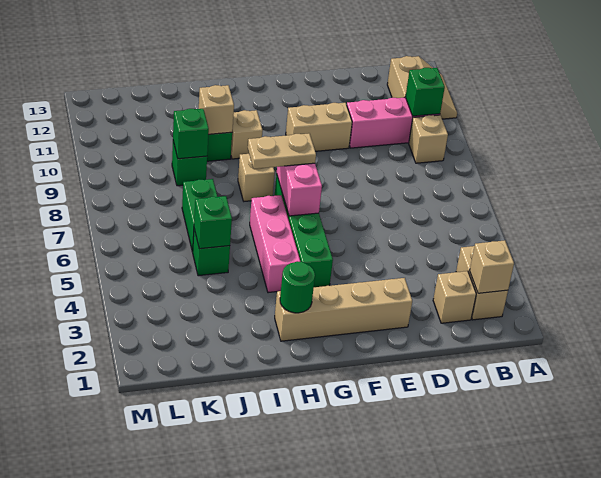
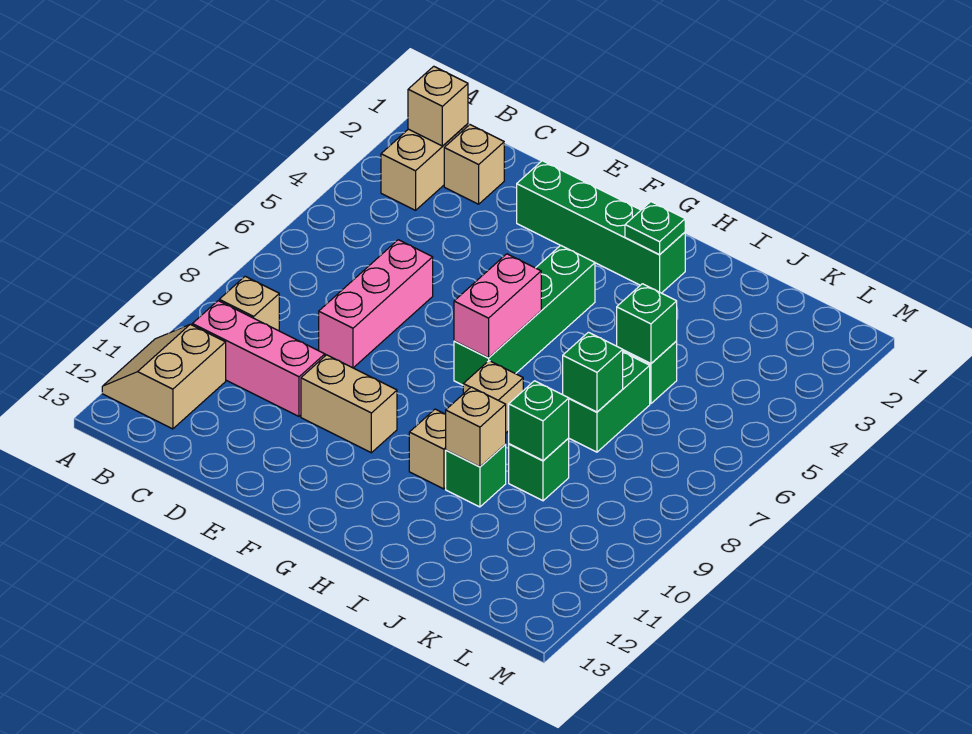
green 1x1 brick [405,68,445,116] -> green 1x1 brick moved to [563,332,623,412]
tan 1x4 brick [275,278,412,341] -> green 1x4 brick [517,161,685,293]
tan 1x2 plate [248,133,316,169] -> none
green 1x1 round brick [280,261,315,313] -> green 1x1 plate [625,202,685,255]
pink 1x3 brick [250,195,300,293] -> pink 1x3 brick moved to [319,240,433,368]

